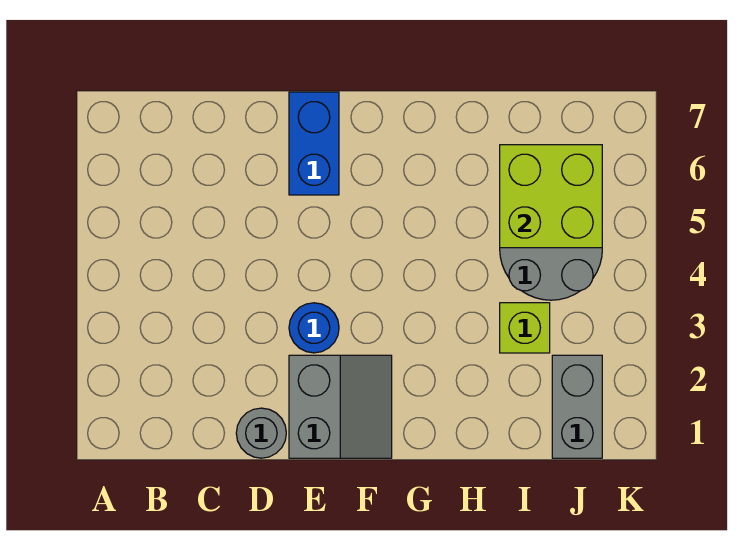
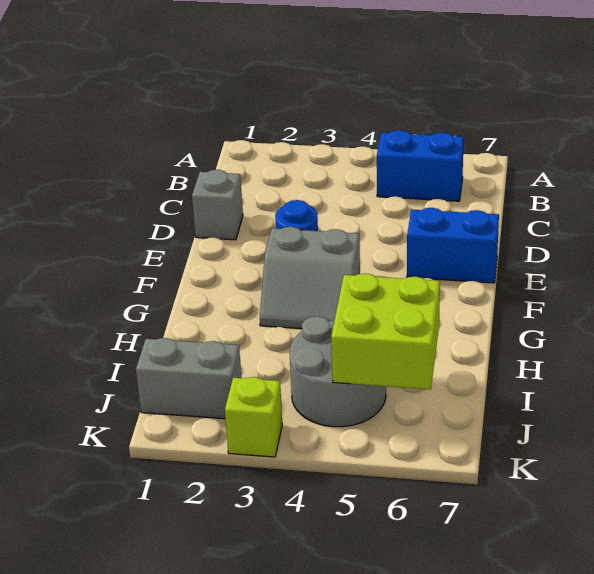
none -> blue 1x2 brick [377,130,464,201]
grey 1x1 round brick [236,408,286,458] -> grey 1x1 brick [192,170,243,240]
grey 2x2 slope [289,355,392,458] -> grey 2x2 slope moved to [260,227,360,329]
lime 1x1 brick [500,303,550,353] -> lime 1x1 brick moved to [225,377,282,457]

